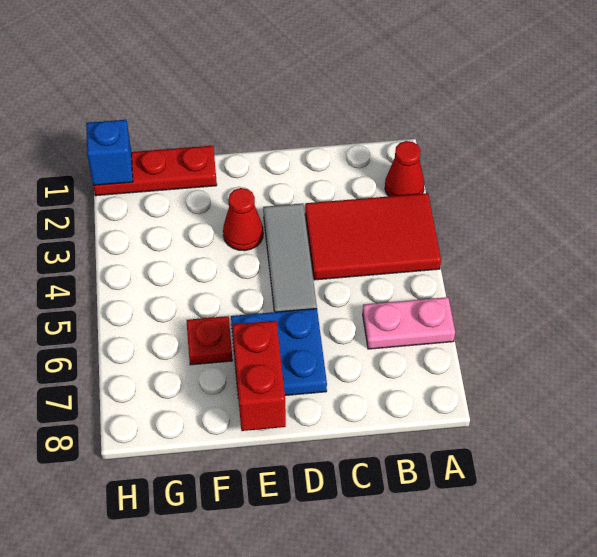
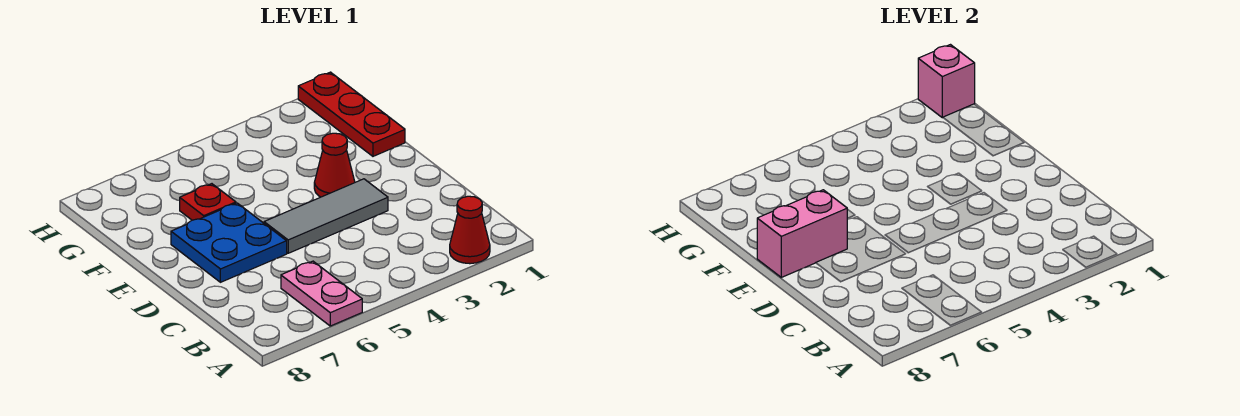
red 2x3 tile [305,193,441,280] -> none
red 1x2 brick [232,321,286,431] -> pink 1x2 brick [757,190,847,277]
blue 1x1 brick [86,120,133,185] -> pink 1x1 brick [918,45,975,118]

